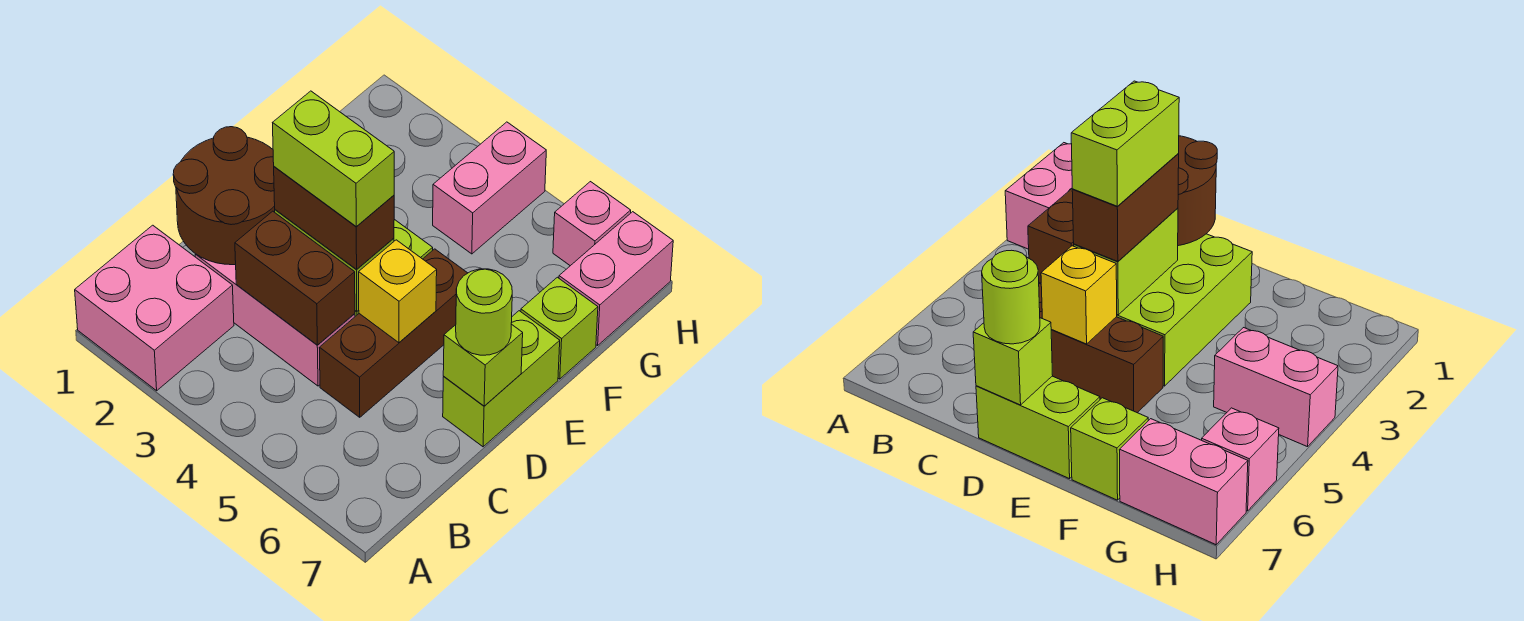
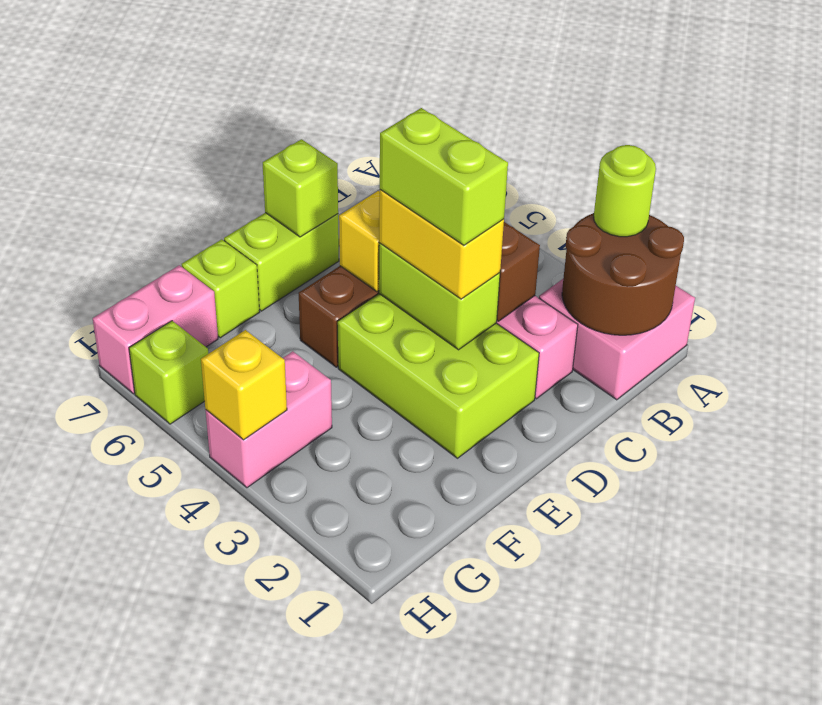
brown 2x2 round brick [173,127,275,265] -> brown 2x2 round brick moved to [562,213,684,335]
brown 1x2 brick [274,167,394,269] -> yellow 1x2 brick [379,190,504,299]
lime 1x1 round brick [456,269,512,355] -> lime 1x1 round brick moved to [594,145,656,237]
none -> yellow 1x1 brick [201,330,287,440]
pink 1x1 brick [553,182,631,266] -> lime 1x1 brick [129,321,208,424]

